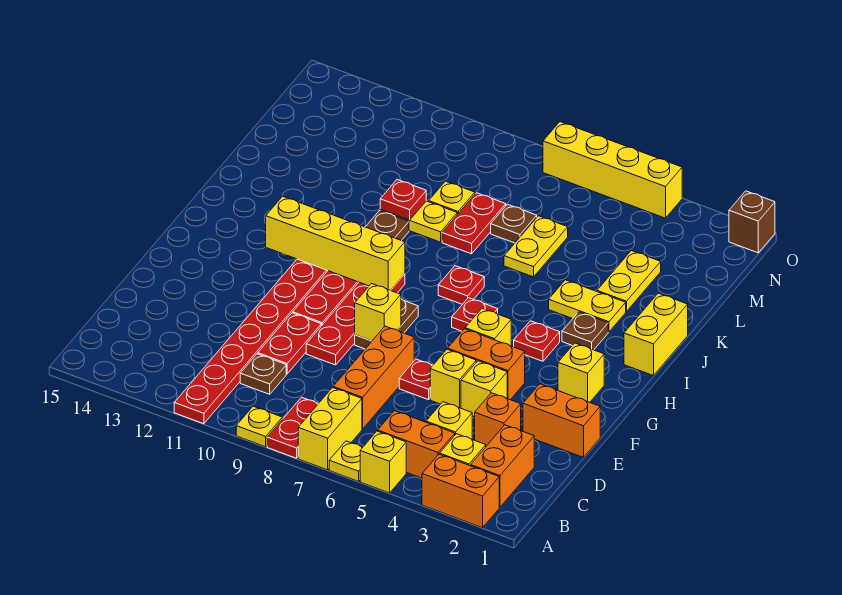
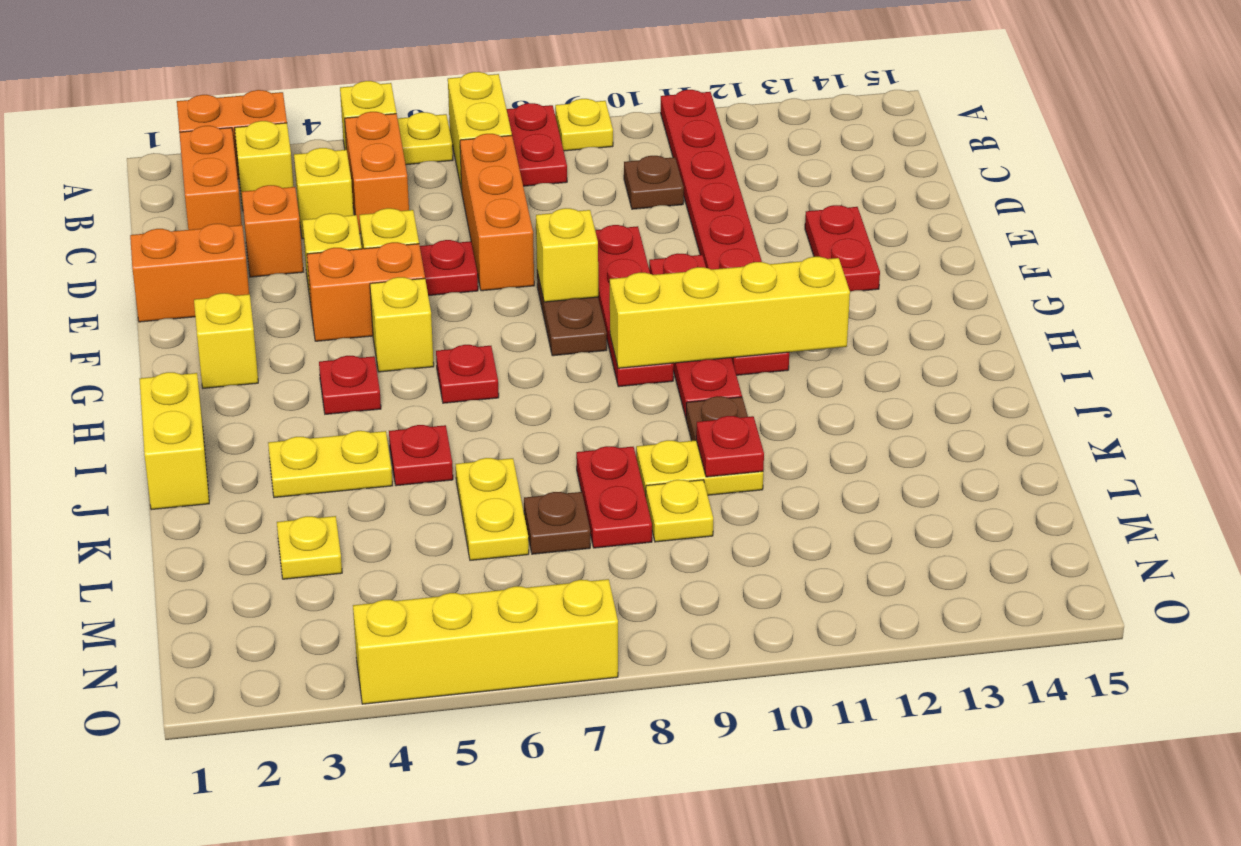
orange 1x2 brick [378,411,455,478] -> orange 1x2 brick turned to [345,112,409,234]
red 1x2 plate [258,313,321,374] -> red 1x2 plate moved to [805,205,880,291]
brown 1x1 plate [562,312,608,350] -> none
red 1x1 plate [438,266,484,304] -> red 1x1 plate moved to [389,425,453,486]
yellow 1x2 plate [597,251,661,312] -> yellow 1x1 plate [277,516,342,579]
brown 1x1 brick [729,191,775,253] -> none

